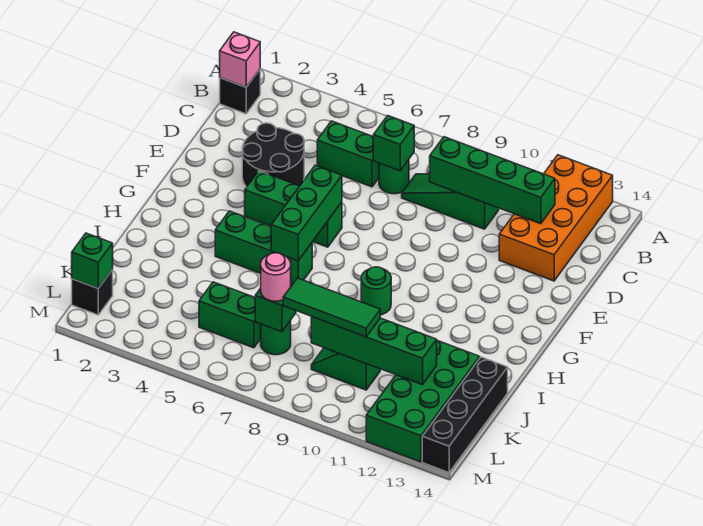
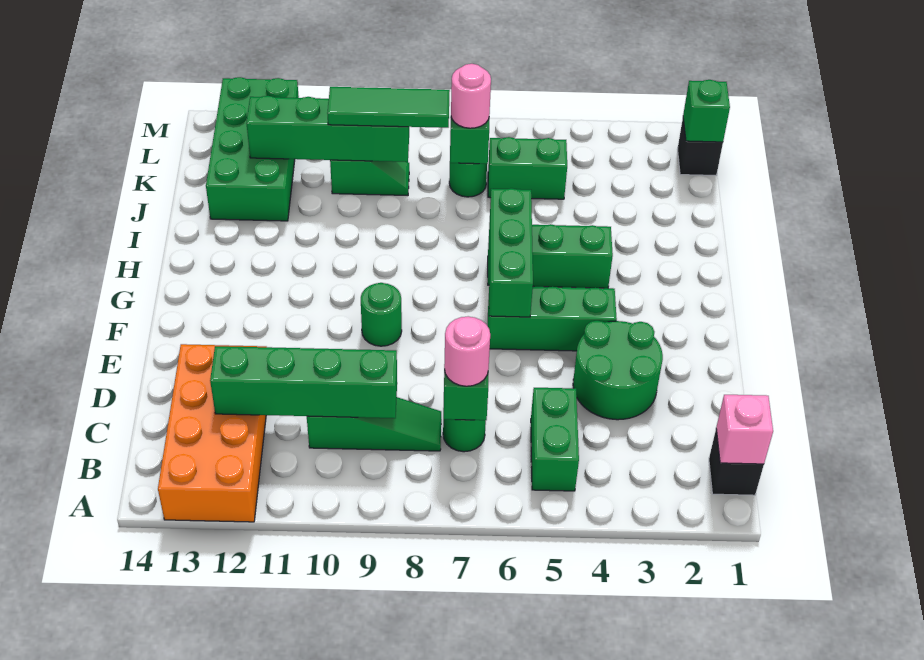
green 1x2 brick [317,121,379,187] -> green 1x2 brick turned to [531,388,579,491]
none -> pink 1x1 round brick [444,316,490,386]
black 2x2 round brick [242,123,304,187] -> green 2x2 round brick [573,321,663,420]
green 1x1 round brick [361,267,391,315] -> green 1x1 round brick moved to [361,283,402,346]
black 1x4 brick [422,357,508,473] -> none

